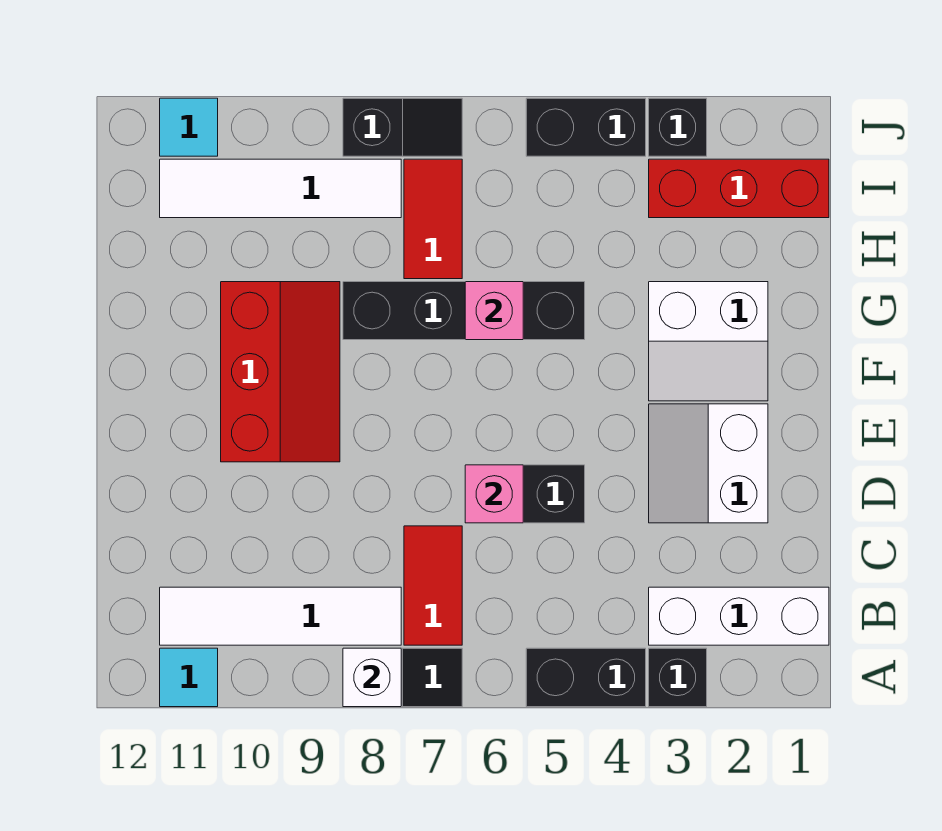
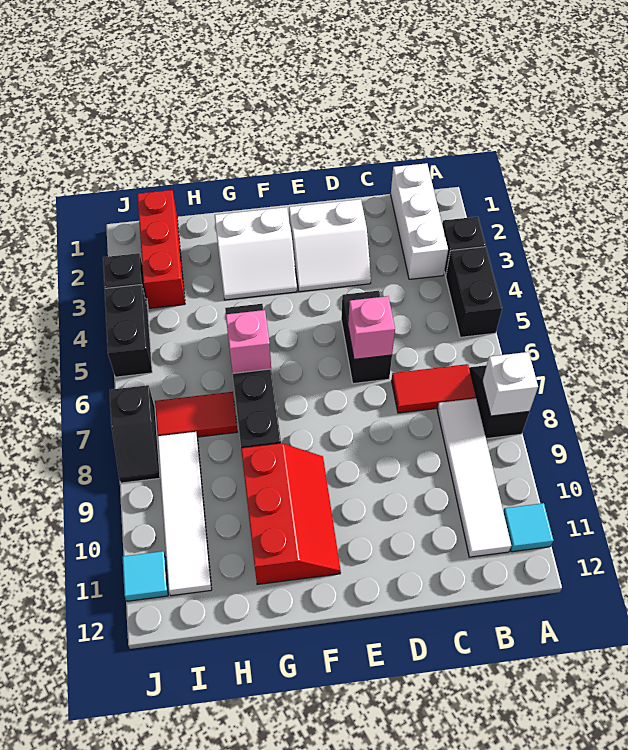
red 2x3 slope [221,282,340,462] -> red 2x3 slope turned to [241,443,341,585]
white 2x2 slope [649,282,768,401] -> white 2x2 slope turned to [215,207,297,300]
black 1x2 slope [343,98,462,156] -> black 1x2 slope turned to [110,385,160,483]

